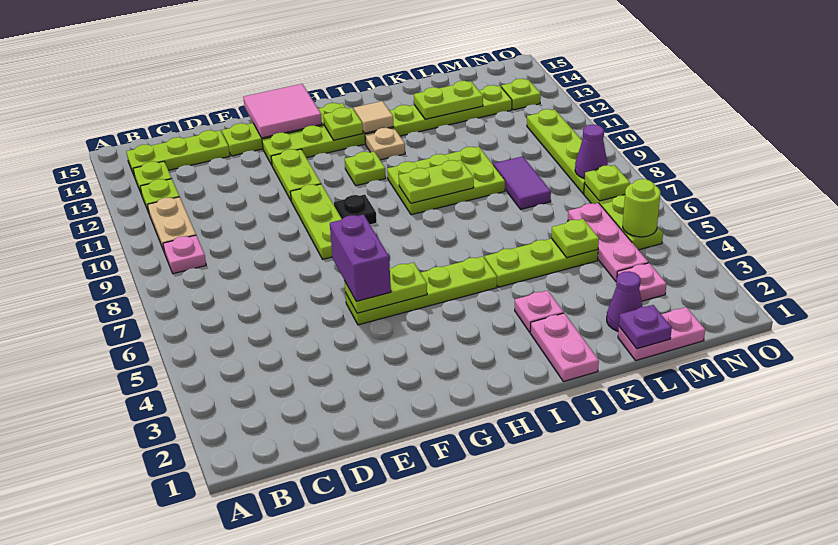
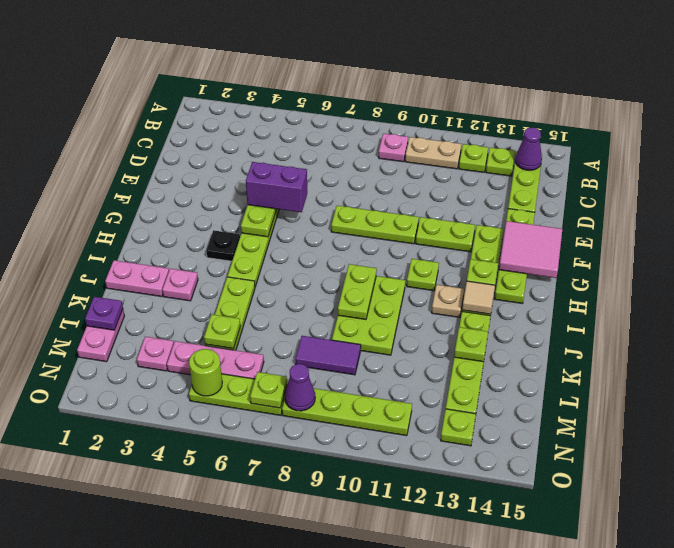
black 1x1 plate [334,195,377,225] -> black 1x1 plate moved to [206,230,240,261]
lime 1x2 plate [414,81,483,119] -> lime 1x1 plate [454,327,488,362]
purple 1x1 cone [607,271,642,331] -> purple 1x1 cone moved to [515,128,542,170]

